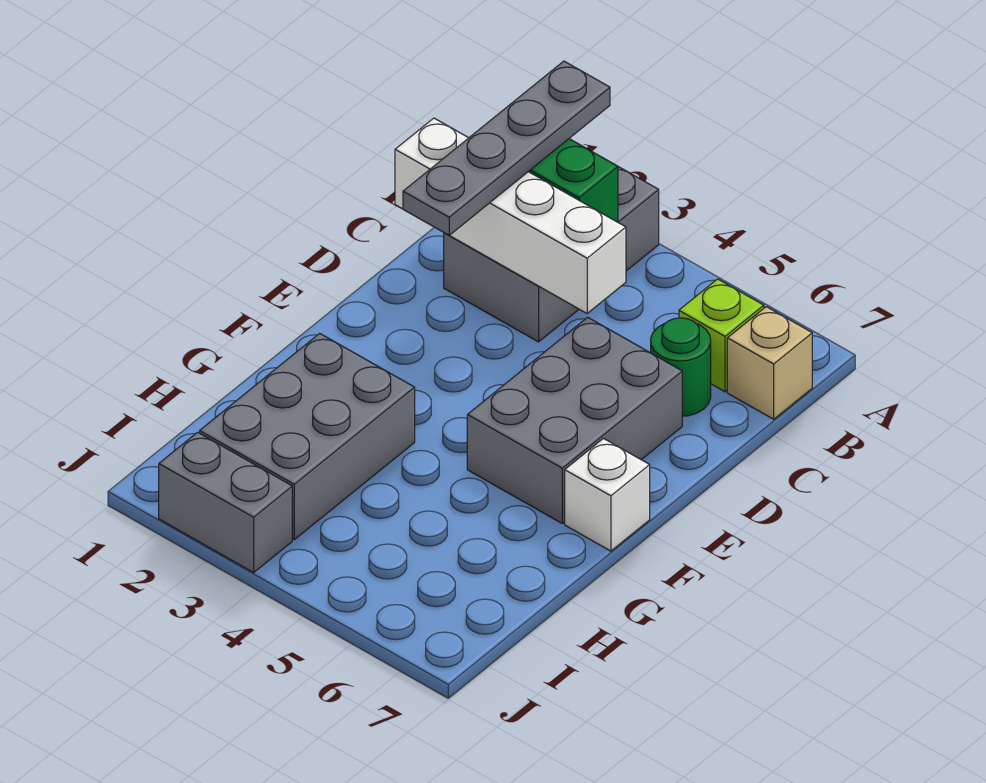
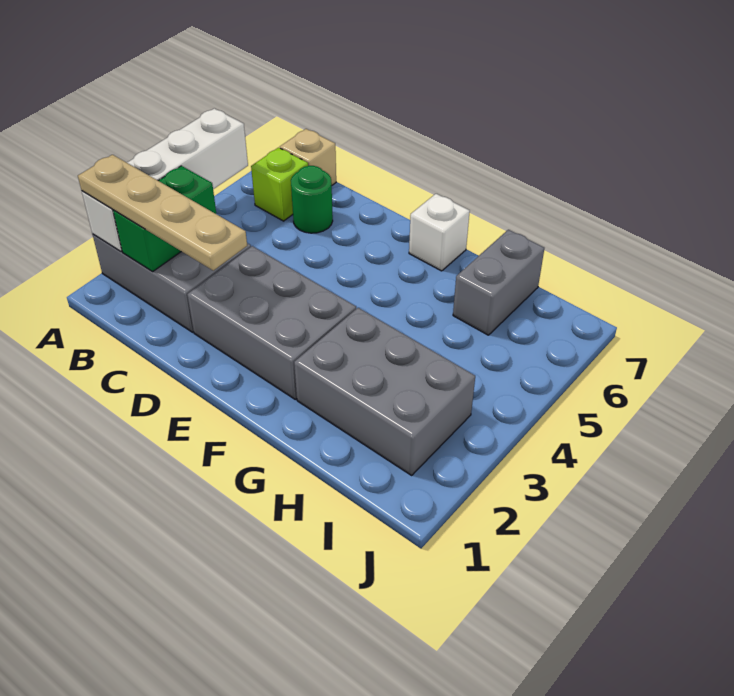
grey 1x4 plate [403,61,610,235] -> tan 1x4 plate [78,155,247,270]
white 1x4 brick [395,118,626,313] -> white 1x4 brick moved to [82,108,248,252]
grey 2x3 brick [467,317,682,523] -> grey 2x3 brick moved to [187,246,356,399]
grey 1x2 brick [159,432,292,572] -> grey 1x2 brick moved to [453,230,544,335]

